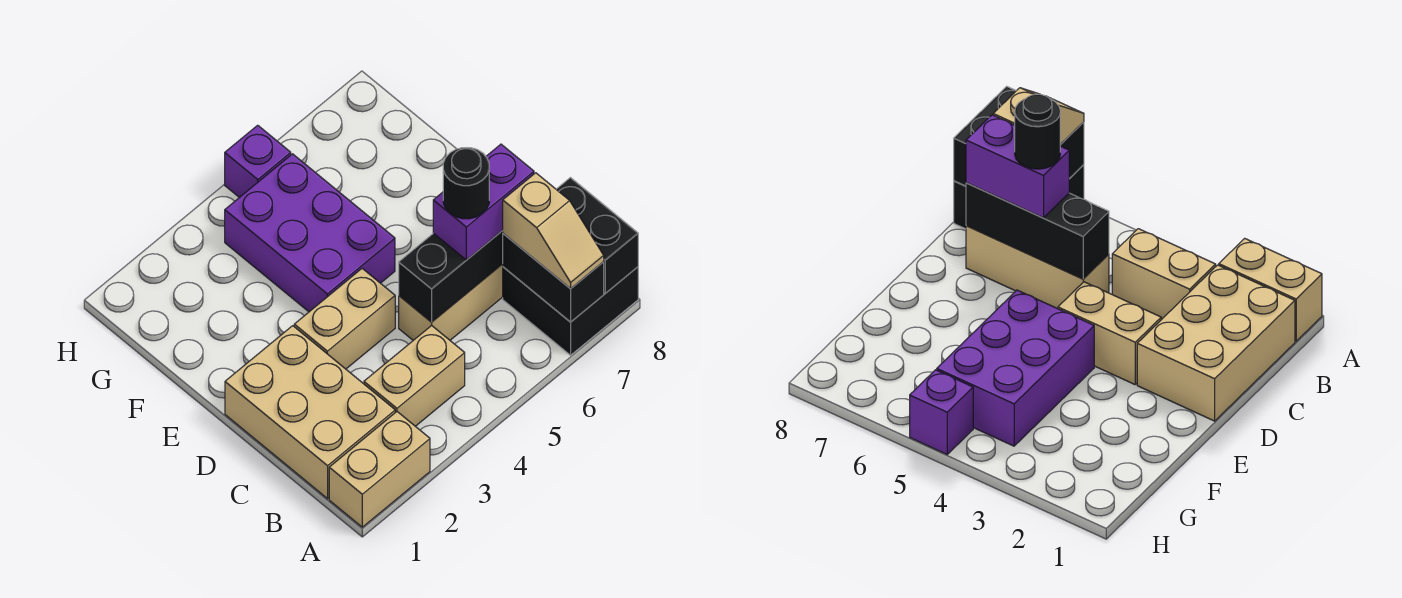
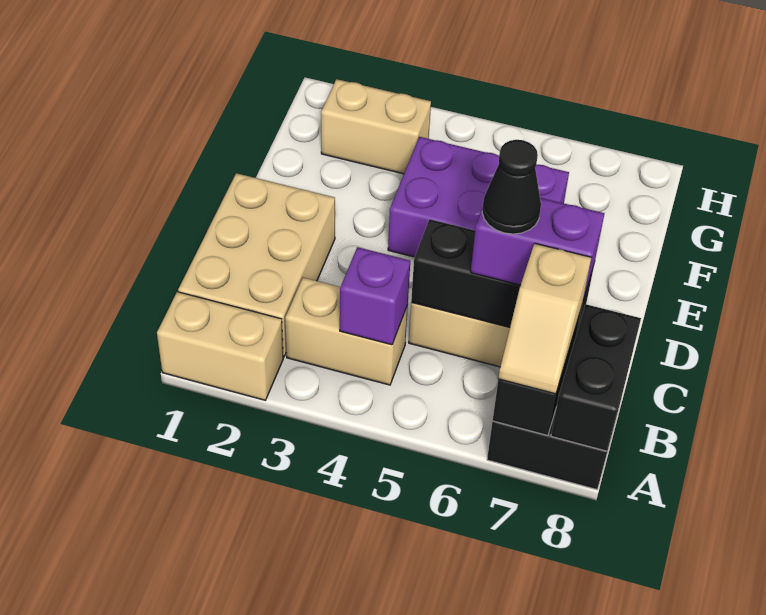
black 1x1 round brick [443,148,489,219] -> black 1x1 cone [482,140,541,234]
tan 1x2 brick [294,269,395,369] -> tan 1x2 brick moved to [321,79,431,174]
purple 2x3 brick [225,154,395,312] -> purple 2x3 brick turned to [388,137,569,257]
purple 1x1 brick [225,125,291,198] -> purple 1x1 brick moved to [340,247,410,345]

